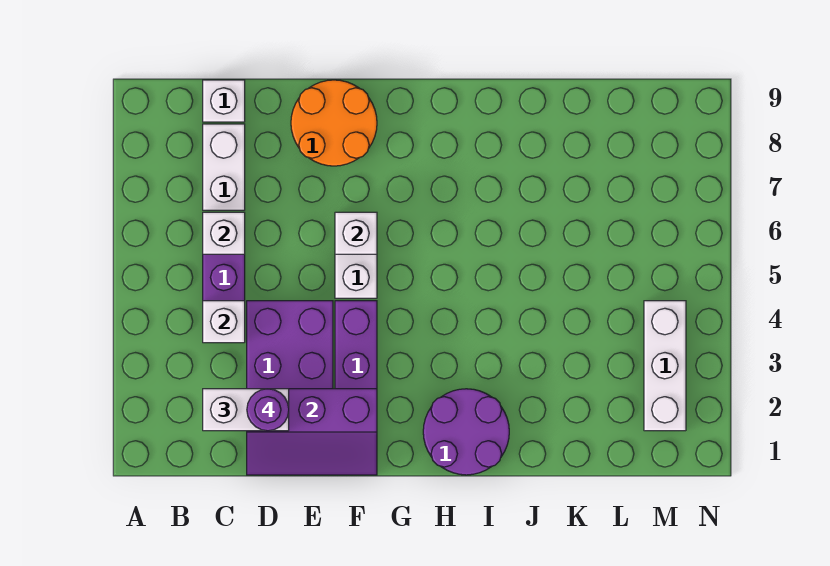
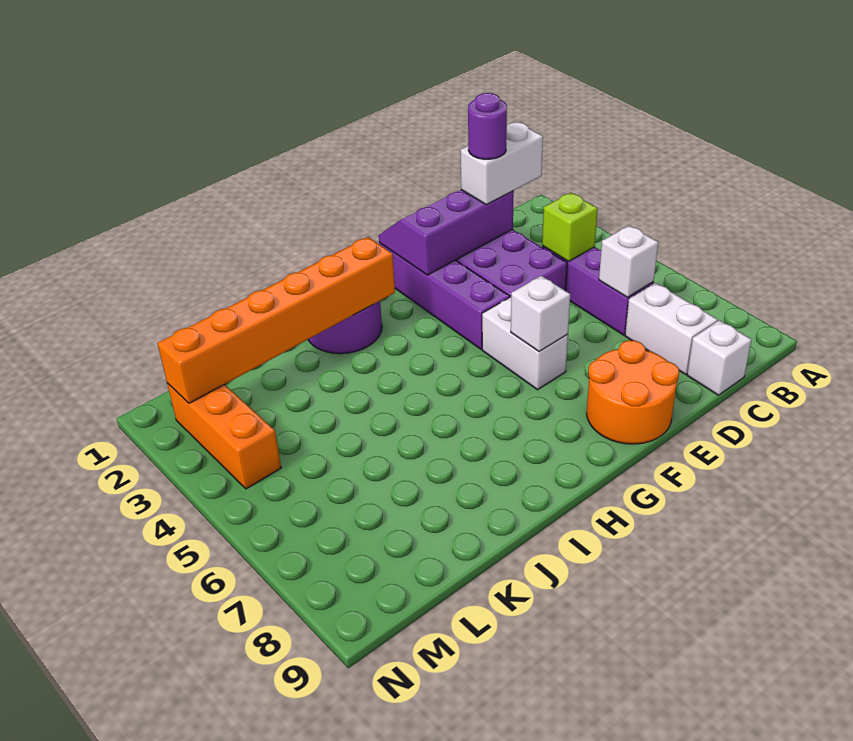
white 1x1 brick [203,301,245,343] -> lime 1x1 brick [542,193,598,262]
none -> orange 1x6 brick [157,237,395,403]
white 1x3 brick [644,301,686,431] -> orange 1x3 brick [167,383,281,489]

